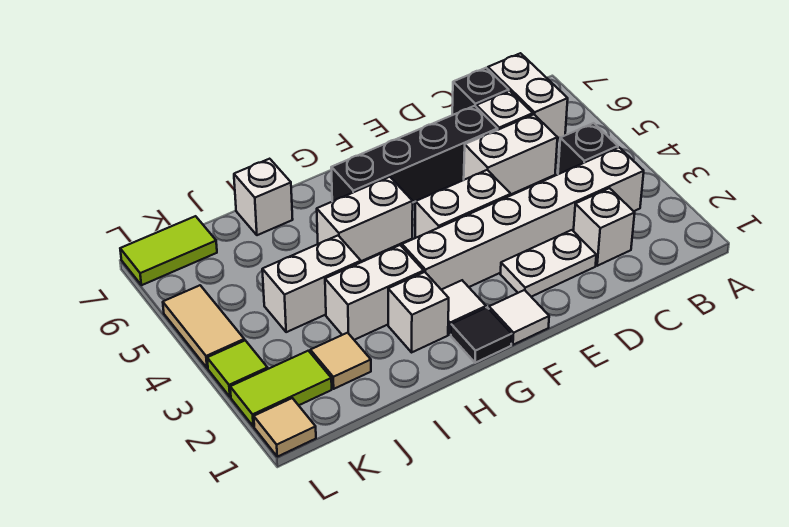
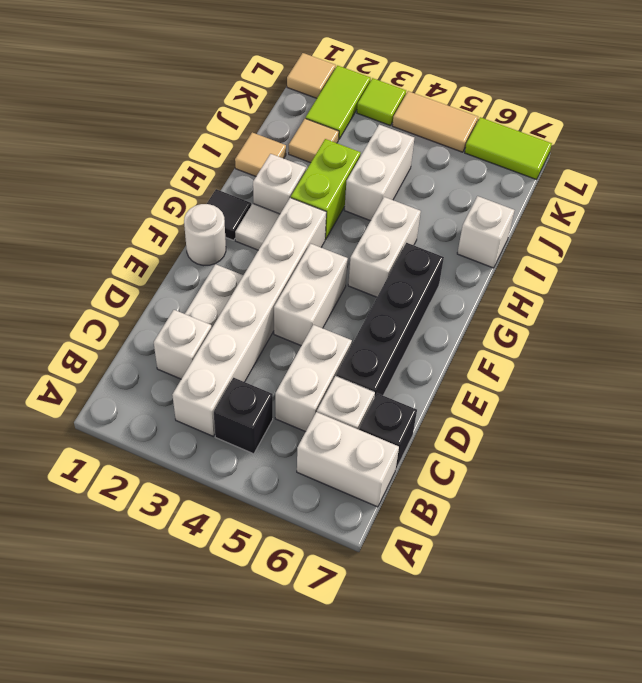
white 1x1 tile [489,290,549,345] -> white 1x1 round brick [184,204,226,266]
white 1x2 brick [325,245,424,340] -> lime 1x2 brick [291,139,361,239]
none -> tan 1x1 tile [235,132,286,176]
lime 1x2 tile [120,216,217,285] -> lime 1x2 tile turned to [465,117,552,180]

